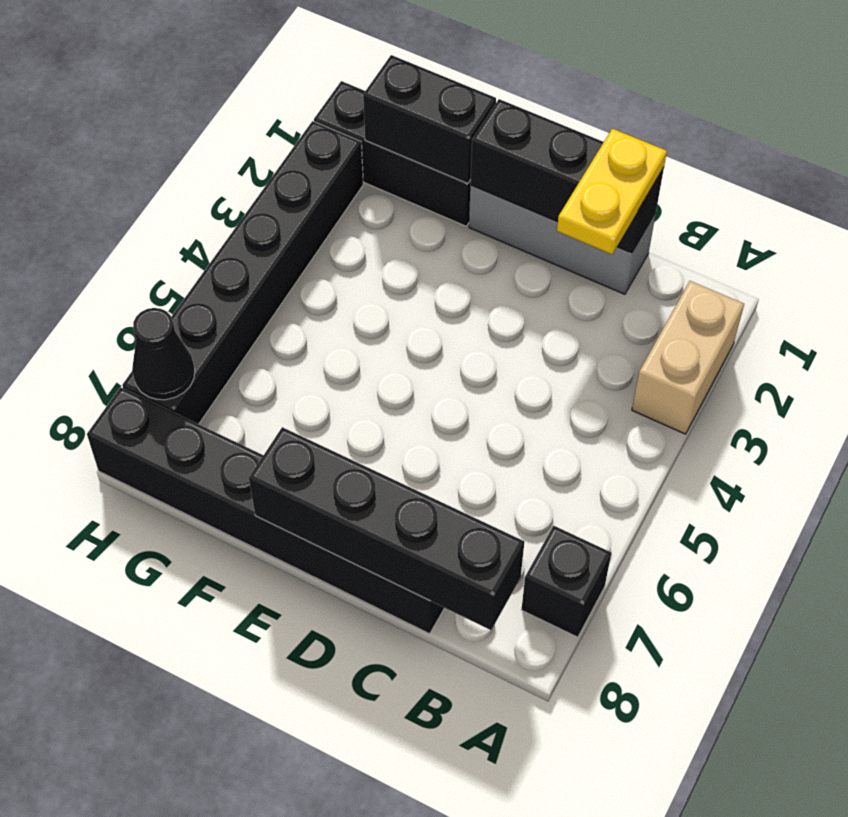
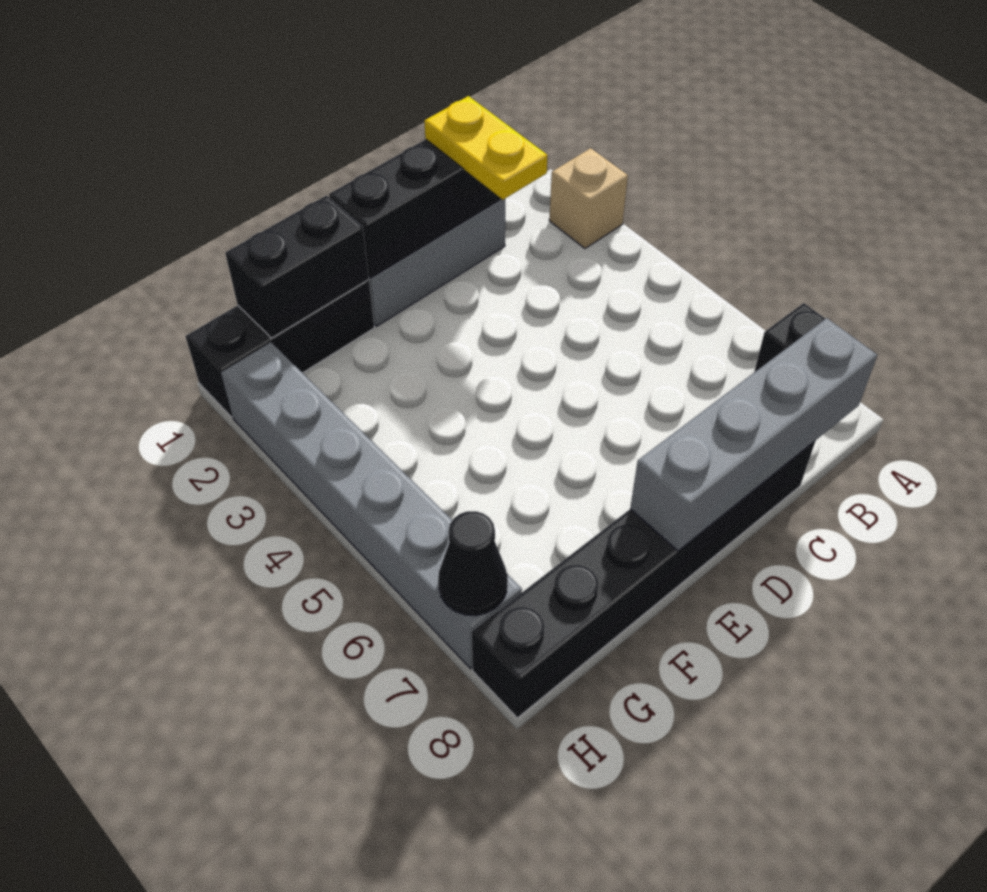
tan 1x2 brick [632,281,744,434] -> tan 1x1 brick [549,148,628,248]
black 1x4 brick [249,427,524,630] -> grey 1x4 brick [630,318,877,551]
black 1x6 brick [122,121,363,424] -> grey 1x6 brick [221,342,522,669]

